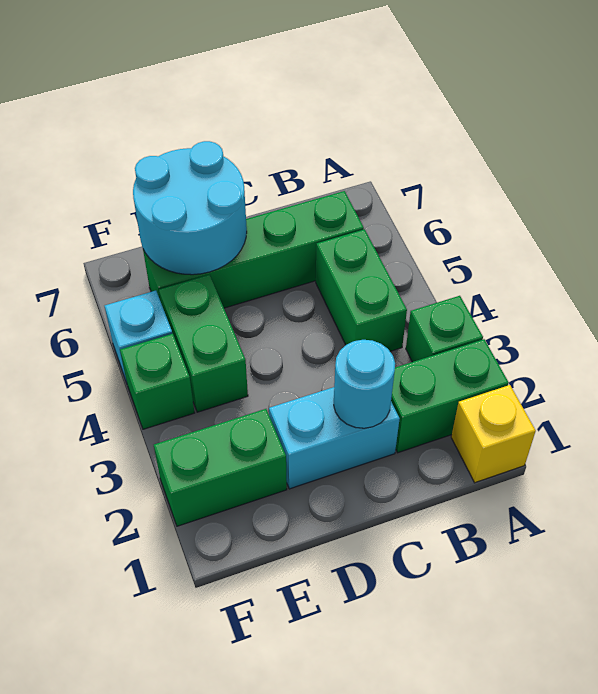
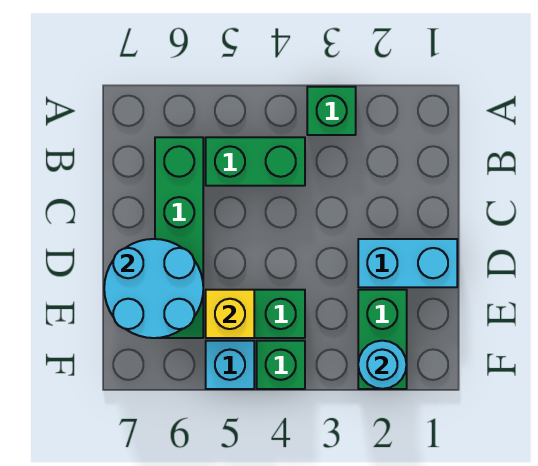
yellow 1x1 brick [451,385,536,483] -> yellow 1x1 brick moved to [206,290,254,338]
green 1x2 brick [391,339,509,453] -> none
cyan 1x2 brick [269,387,400,489] -> cyan 1x2 brick turned to [358,239,457,287]
cyan 1x1 round brick [334,340,395,428] -> cyan 1x1 round brick moved to [358,341,407,389]

